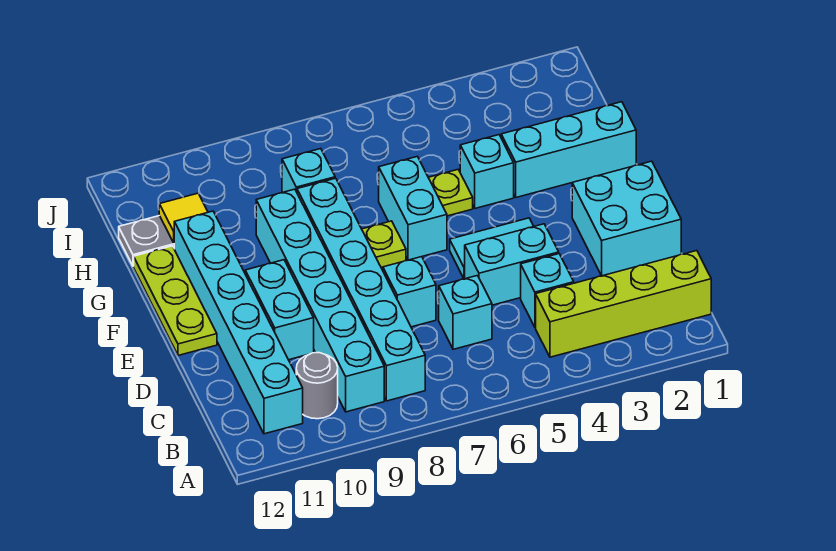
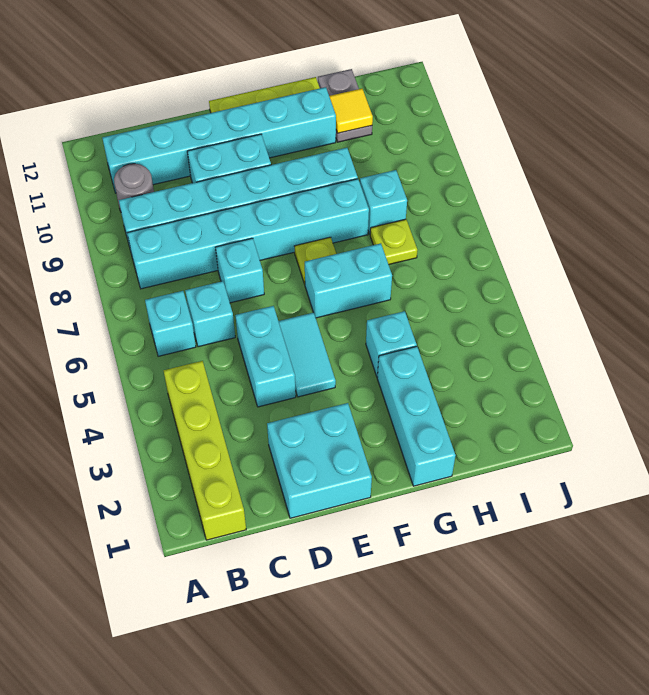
cyan 1x1 brick [521,254,574,327] -> cyan 1x1 brick moved to [145,291,196,356]
lime 1x1 plate [428,170,473,216] -> lime 1x1 plate moved to [370,219,417,265]

